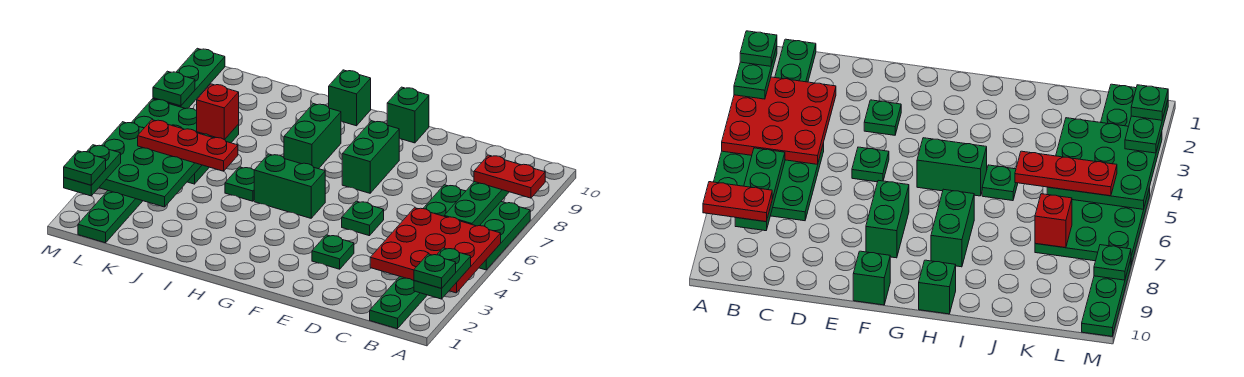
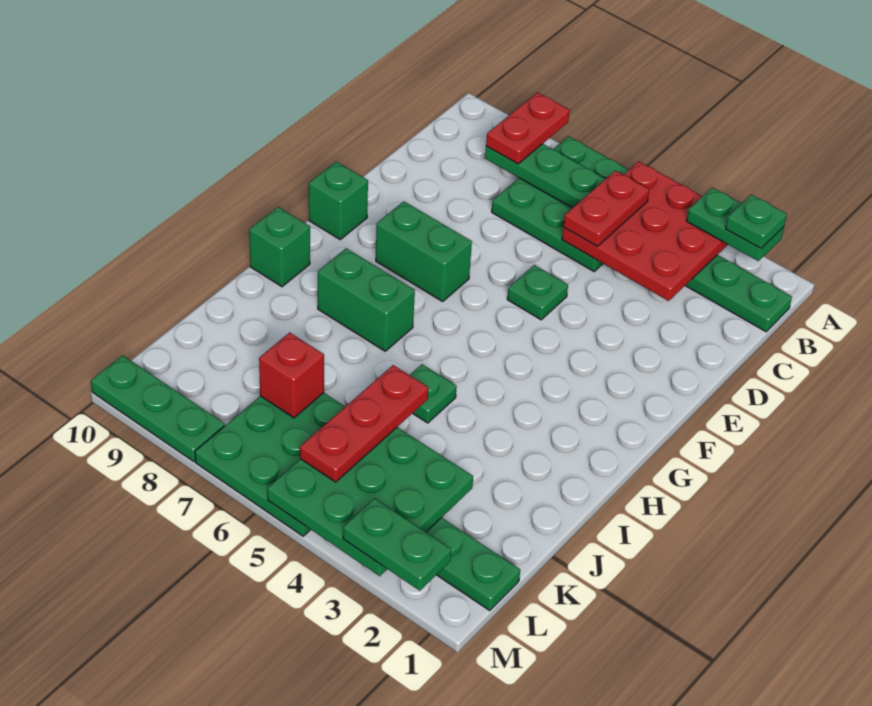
none -> red 1x2 plate [563,171,649,246]
green 1x1 plate [312,235,354,269] -> none
green 1x2 brick [254,154,325,218] -> none
green 1x1 plate [64,151,106,185] -> none
green 1x1 plate [153,71,195,106] -> none

